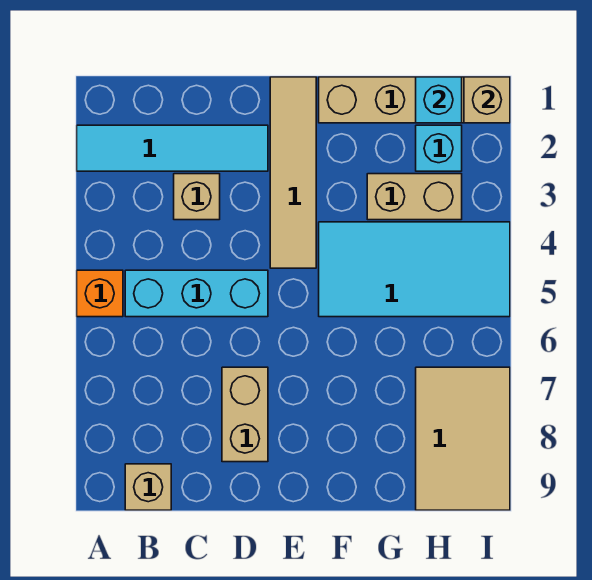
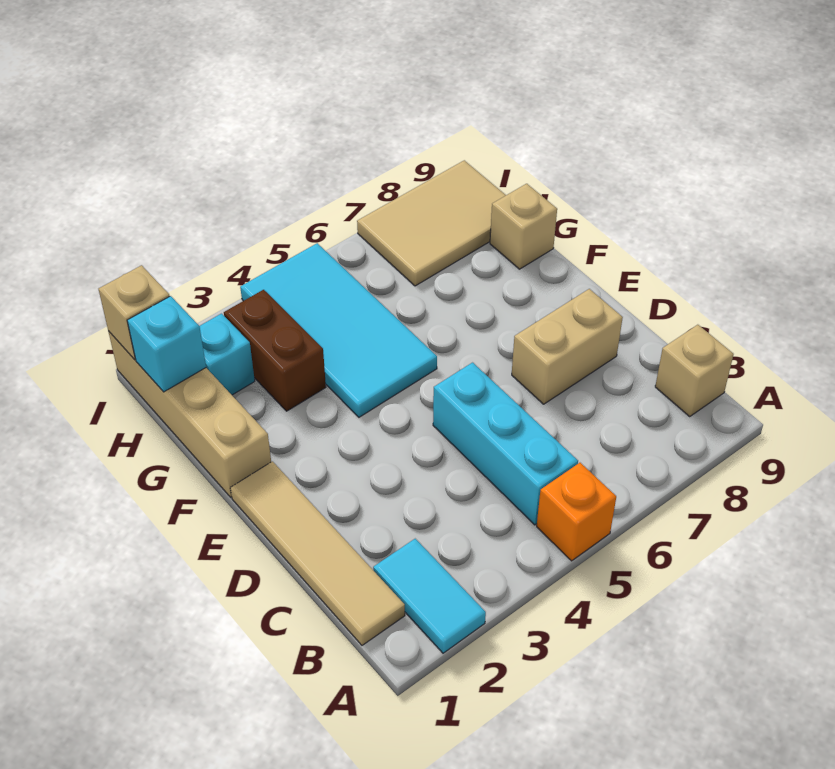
cyan 1x4 tile [77,125,268,171] -> cyan 1x2 tile [373,539,486,653]
tan 1x1 brick [174,174,220,220] -> tan 1x1 brick moved to [490,184,557,269]
tan 1x4 tile [270,77,316,268] -> tan 1x4 tile turned to [230,461,405,645]
tan 1x2 brick [367,174,462,220] -> brown 1x2 brick [224,290,326,411]

